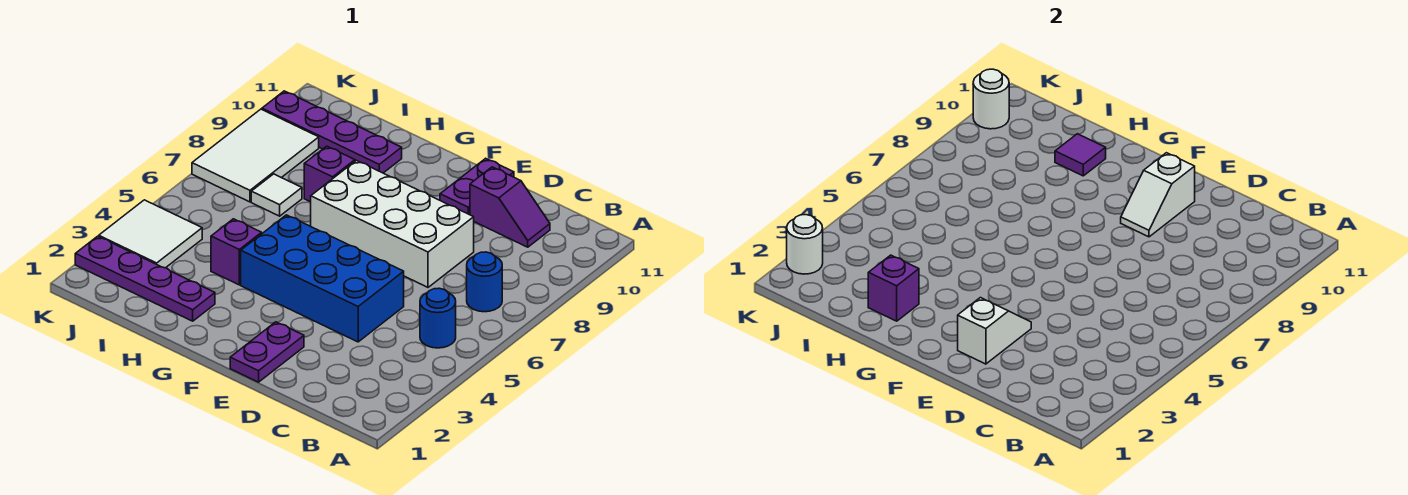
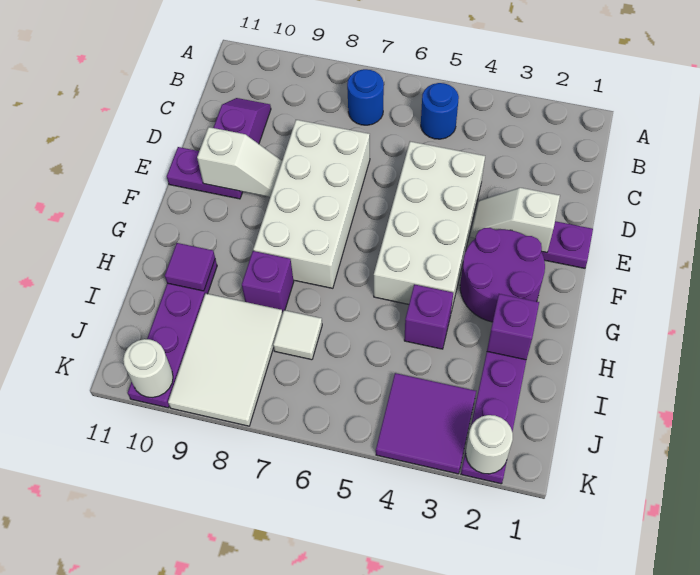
blue 2x4 brick [241,215,404,342] -> white 2x4 brick [374,142,485,311]
none -> purple 2x2 round brick [460,228,545,322]
white 2x2 tile [99,200,202,268] -> purple 2x2 tile [376,373,476,474]
white 2x3 tile [192,109,319,202] -> white 2x3 tile turned to [168,294,283,426]

